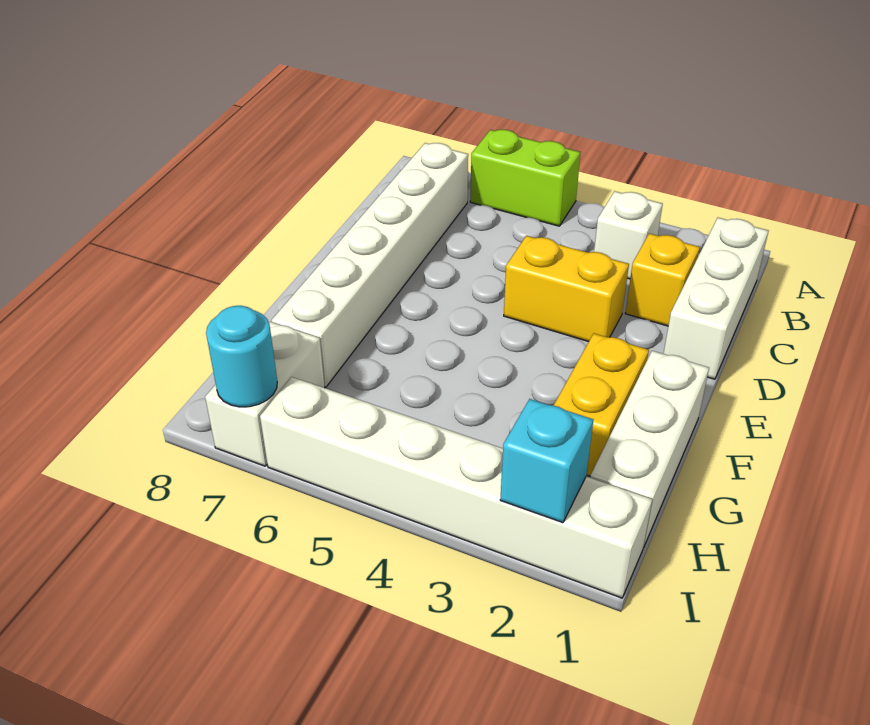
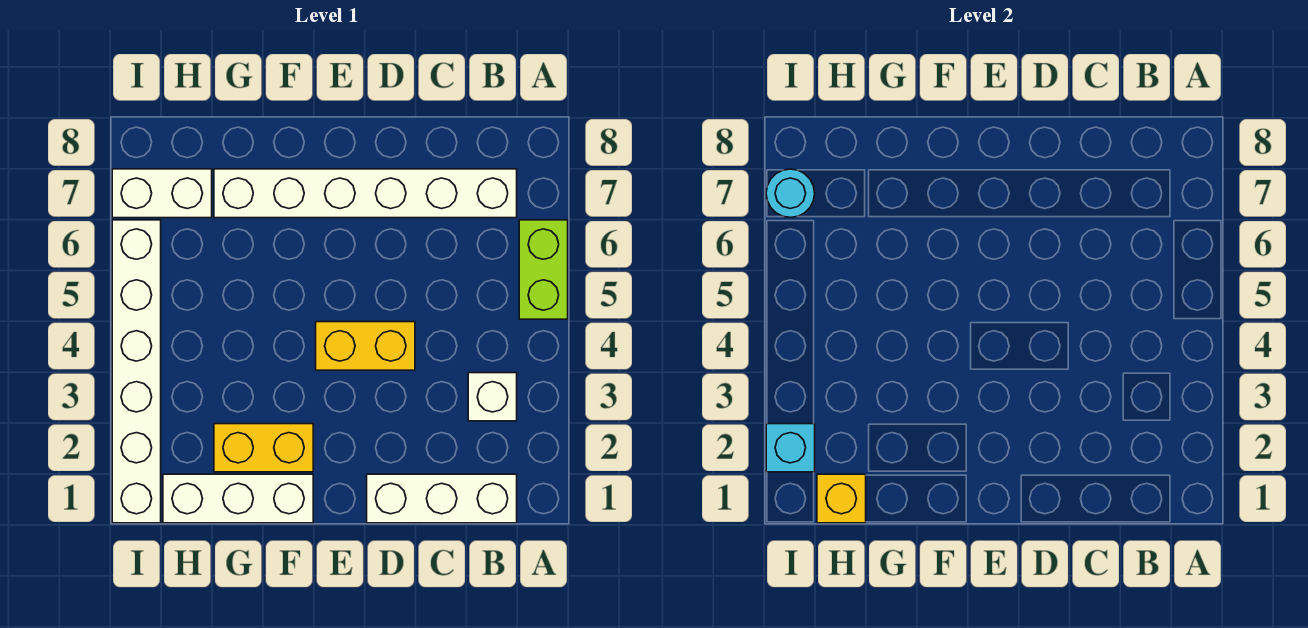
yellow 1x1 brick [625,233,700,326] -> yellow 1x1 brick moved to [817,474,866,523]
yellow 1x2 brick [504,236,629,342] -> yellow 1x2 brick turned to [316,322,415,370]

